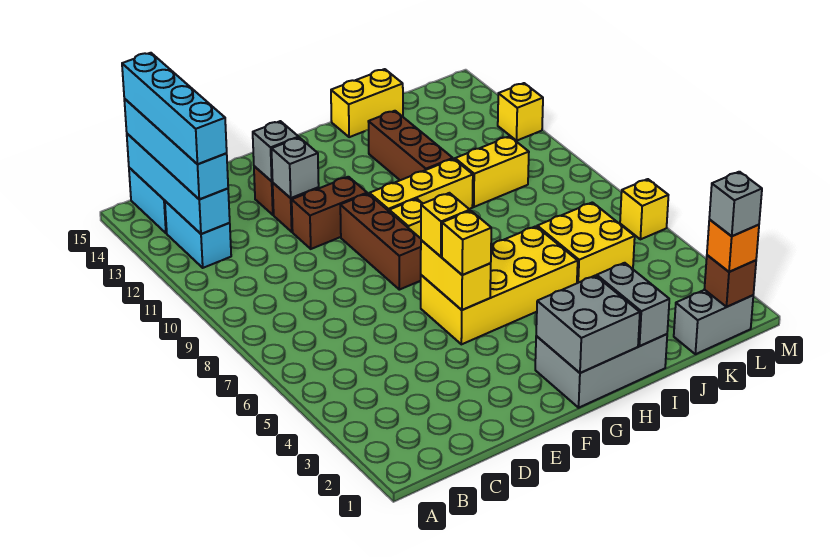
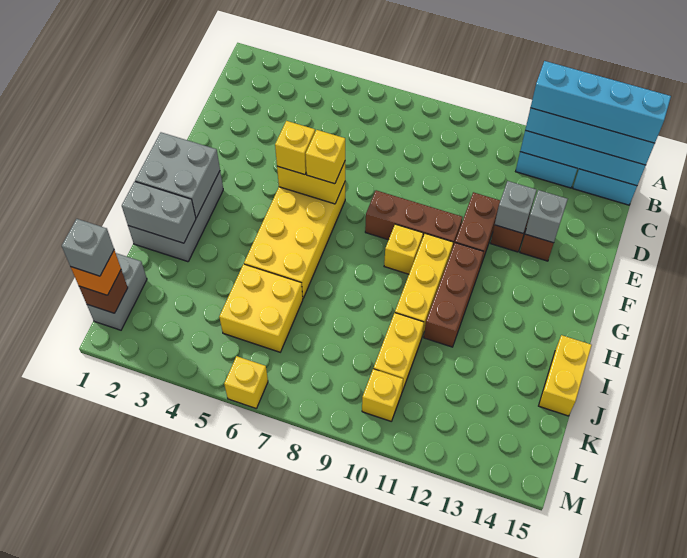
brown 1x3 brick [368,111,453,180] -> brown 1x3 brick turned to [424,243,484,347]
yellow 1x1 brick [498,83,543,141] -> yellow 1x1 brick moved to [362,369,403,421]

